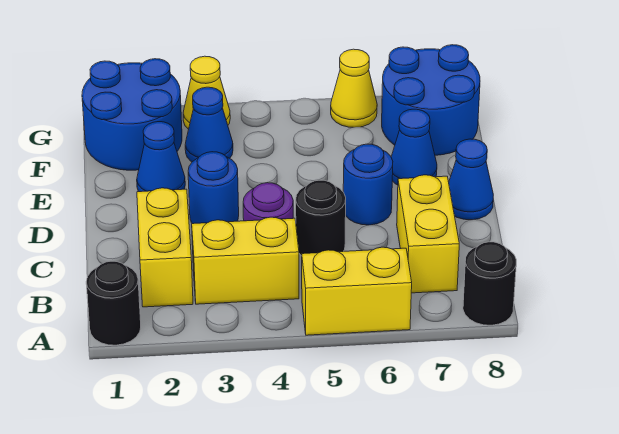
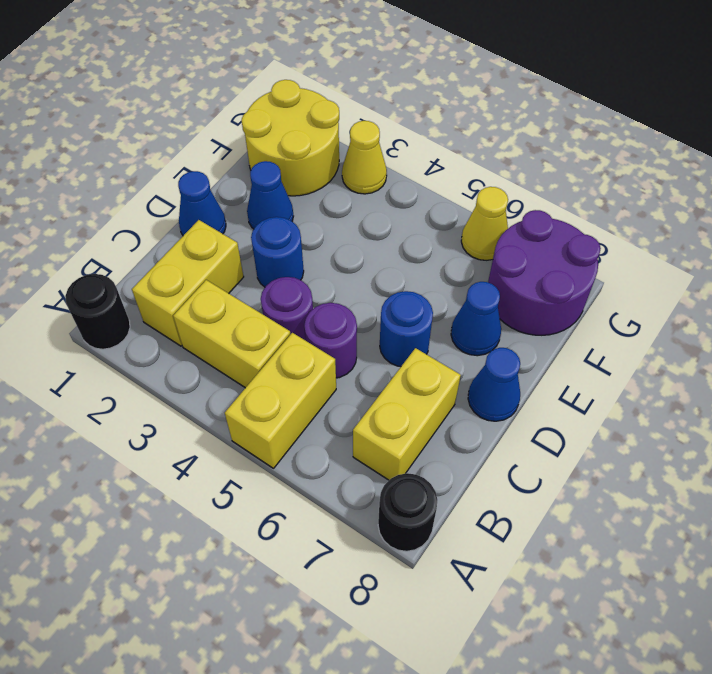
yellow 1x2 brick [302,247,412,335] -> yellow 1x2 brick turned to [225,333,336,468]
black 1x1 round brick [296,180,346,256] -> purple 1x1 round brick [304,303,357,378]
blue 2x2 round brick [82,59,182,170] -> yellow 2x2 round brick [242,80,339,196]
blue 1x1 cone [185,87,233,162] -> blue 1x1 cone moved to [178,171,226,235]
blue 2x2 round brick [382,45,480,155] -> purple 2x2 round brick [488,210,601,335]

